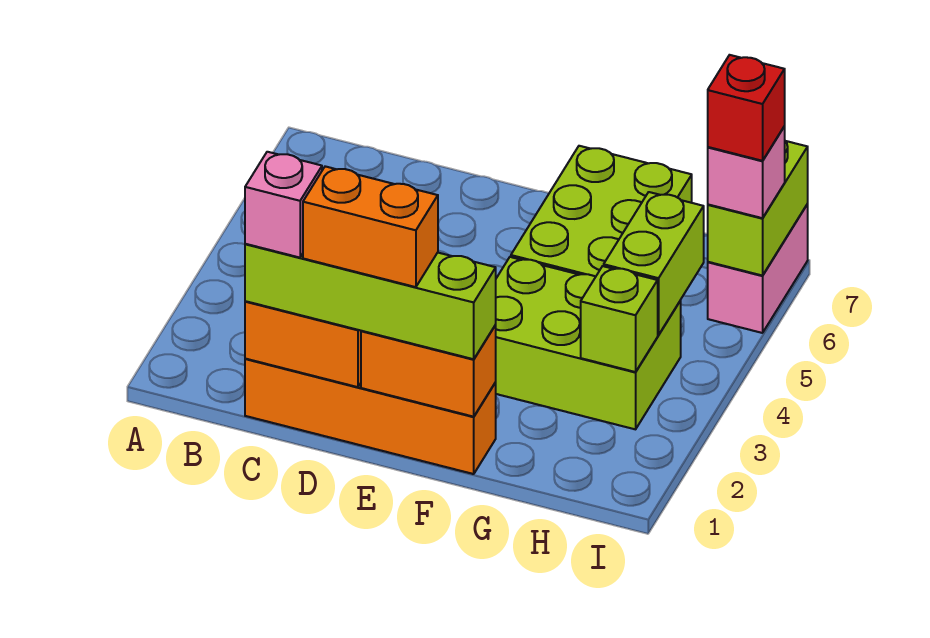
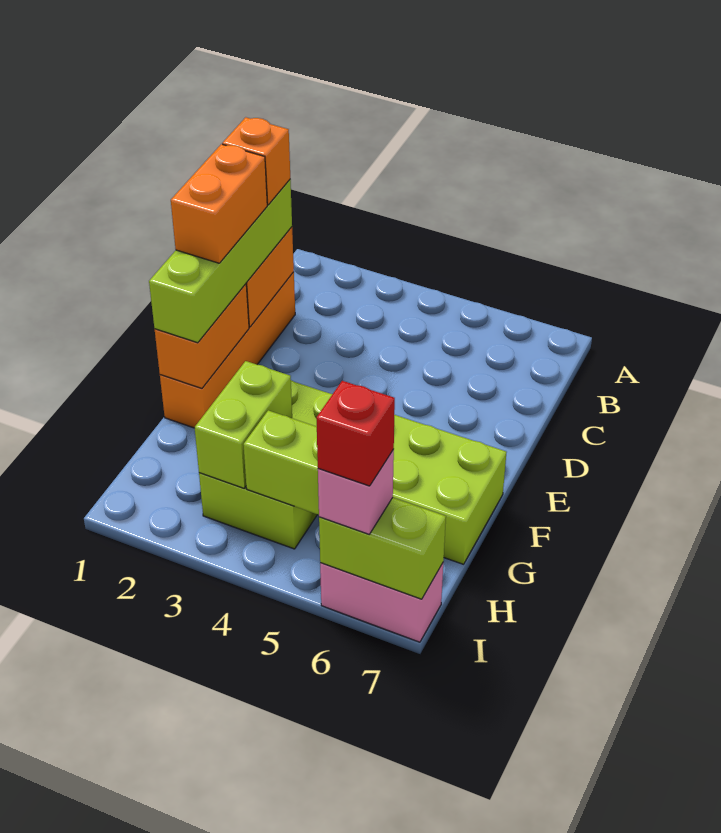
pink 1x1 brick [245,152,322,258] -> orange 1x1 brick [222,117,290,205]
lime 1x1 brick [581,266,658,372] -> lime 1x2 brick [194,361,292,488]

